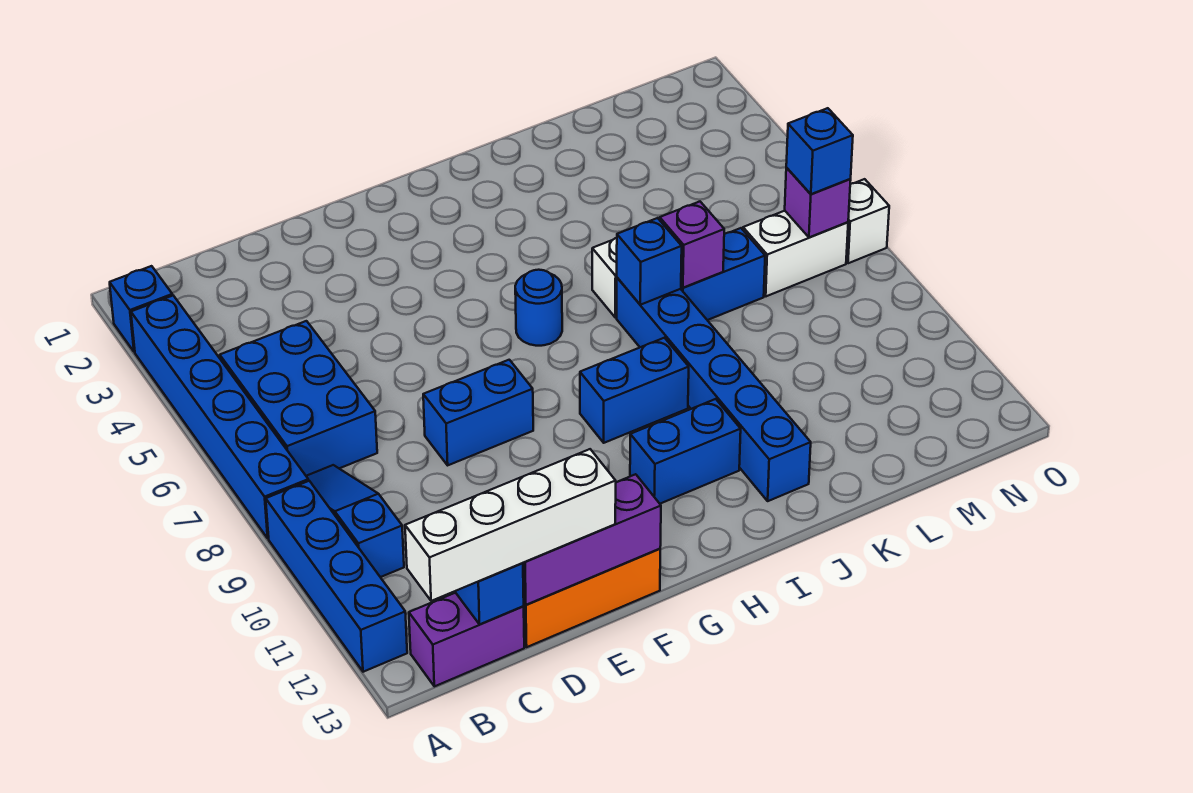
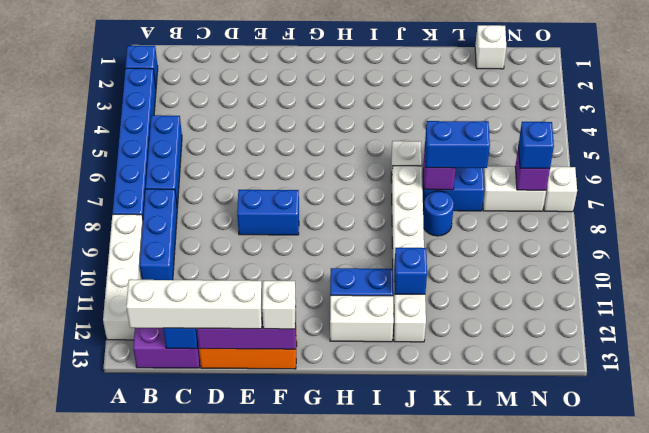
blue 1x4 brick [266,481,407,672] -> white 1x4 brick [103,214,143,340]
blue 2x3 brick [220,321,377,476] -> blue 1x3 brick [146,115,182,208]
blue 1x3 slope [306,465,404,577] -> blue 1x3 brick [140,189,177,280]
none -> white 1x1 brick [262,281,296,329]
blue 1x1 round brick [515,270,562,346] -> blue 1x1 round brick moved to [423,191,454,236]
blue 1x2 brick [580,338,689,443] -> blue 1x2 brick moved to [425,121,490,168]
none -> white 1x2 brick [330,295,394,342]
blue 1x6 brick [617,278,811,501] -> white 1x6 brick [392,166,426,342]
blue 1x1 brick [617,218,682,305] -> blue 1x1 brick moved to [394,248,427,294]
none -> white 1x1 brick [475,25,506,69]

